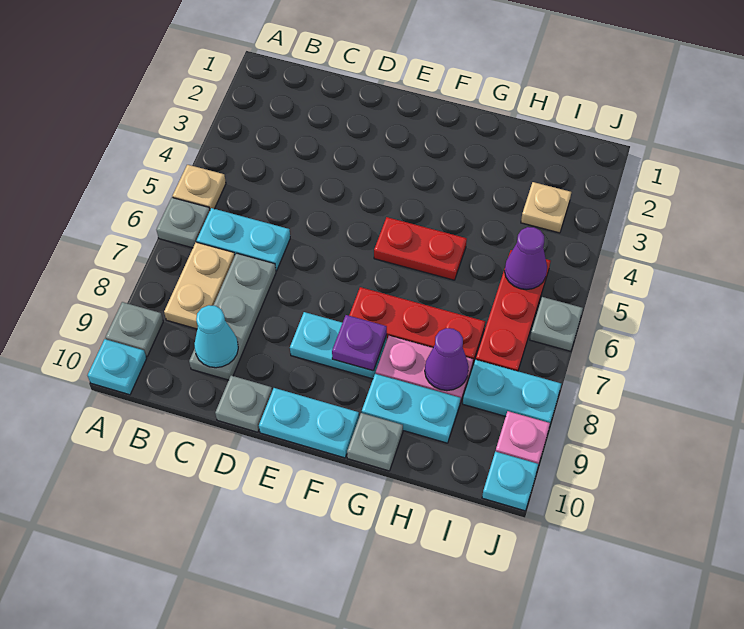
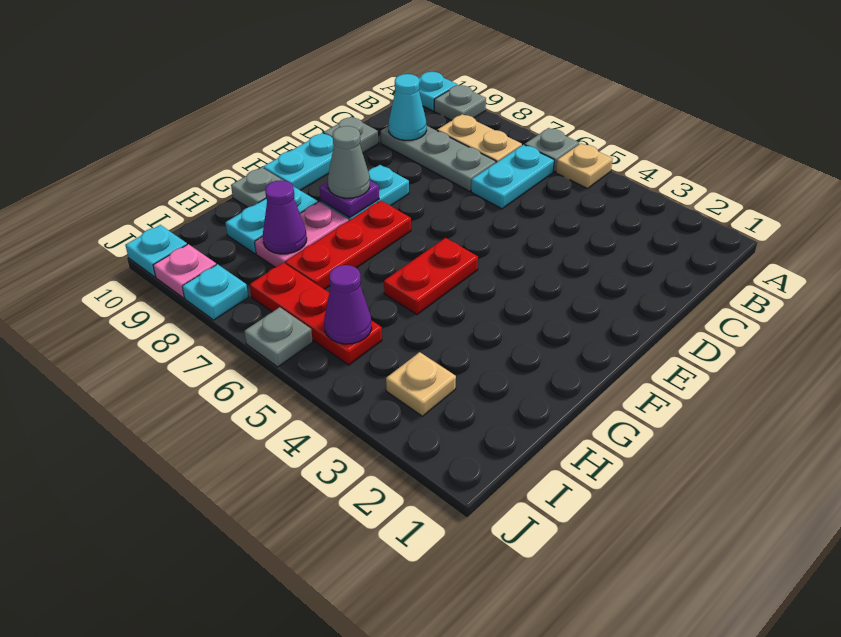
none -> grey 1x1 cone [328,126,370,198]
cyan 1x2 plate [463,360,561,423] -> cyan 1x1 plate [182,264,248,320]

